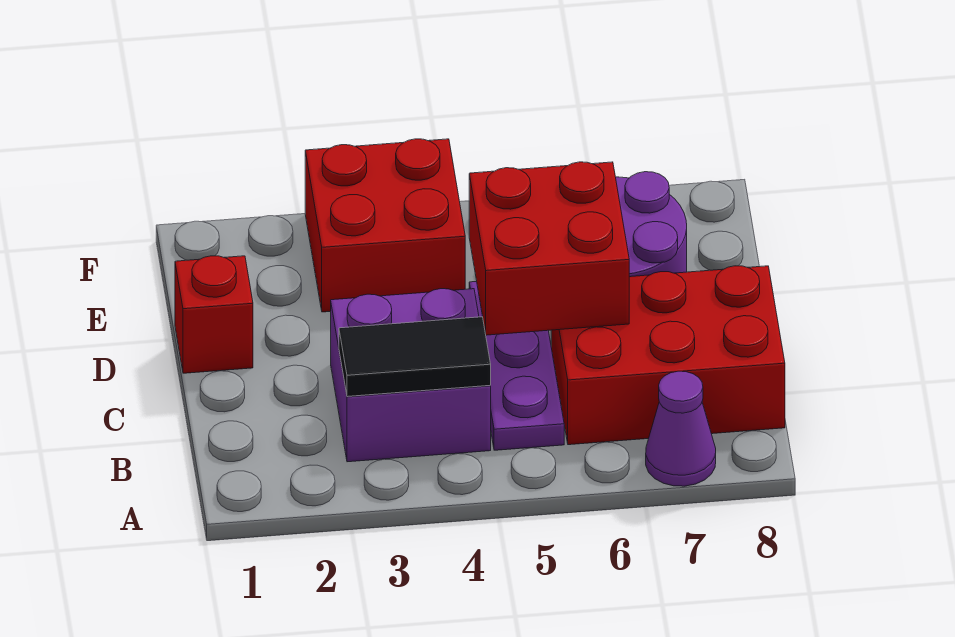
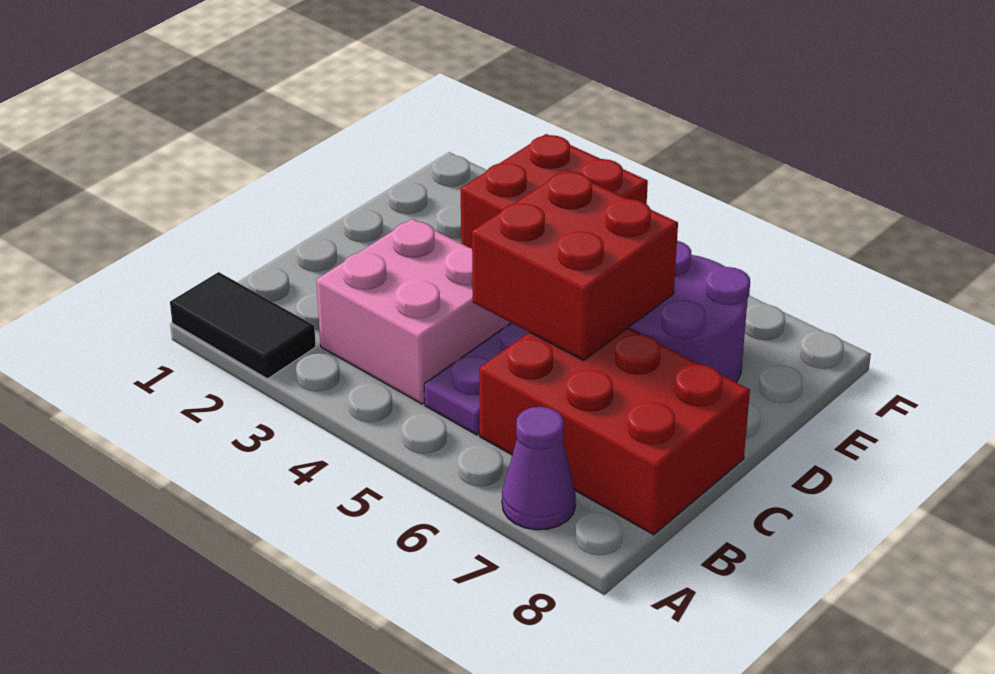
purple 2x2 brick [331,289,491,462] -> pink 2x2 brick [316,219,511,404]
black 1x2 tile [339,317,491,397] -> black 1x2 tile moved to [170,272,316,379]
red 1x1 brick [175,256,253,373] -> none

